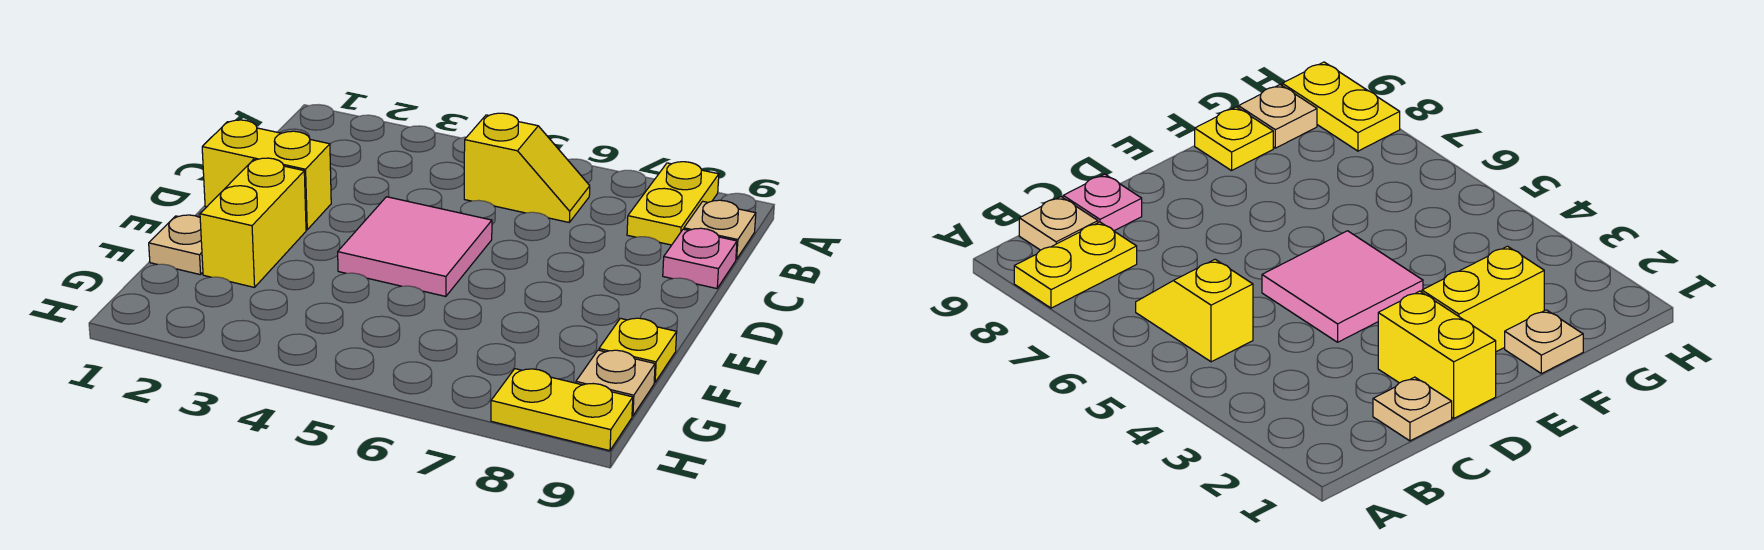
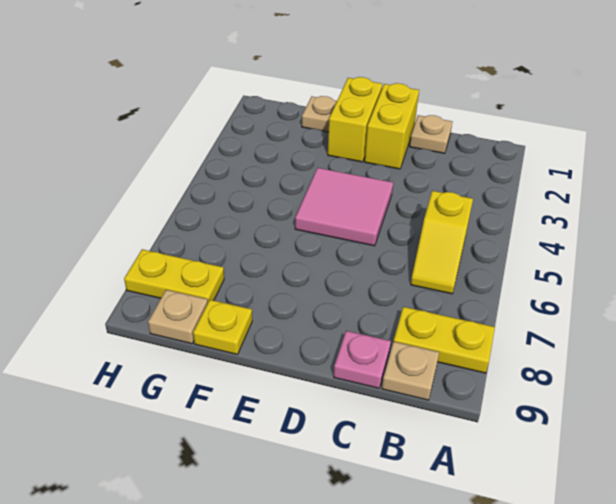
yellow 1x2 brick [200,158,306,287] -> yellow 1x2 brick turned to [328,77,382,162]
yellow 1x2 plate [491,369,633,451] -> yellow 1x2 plate turned to [124,249,224,302]

